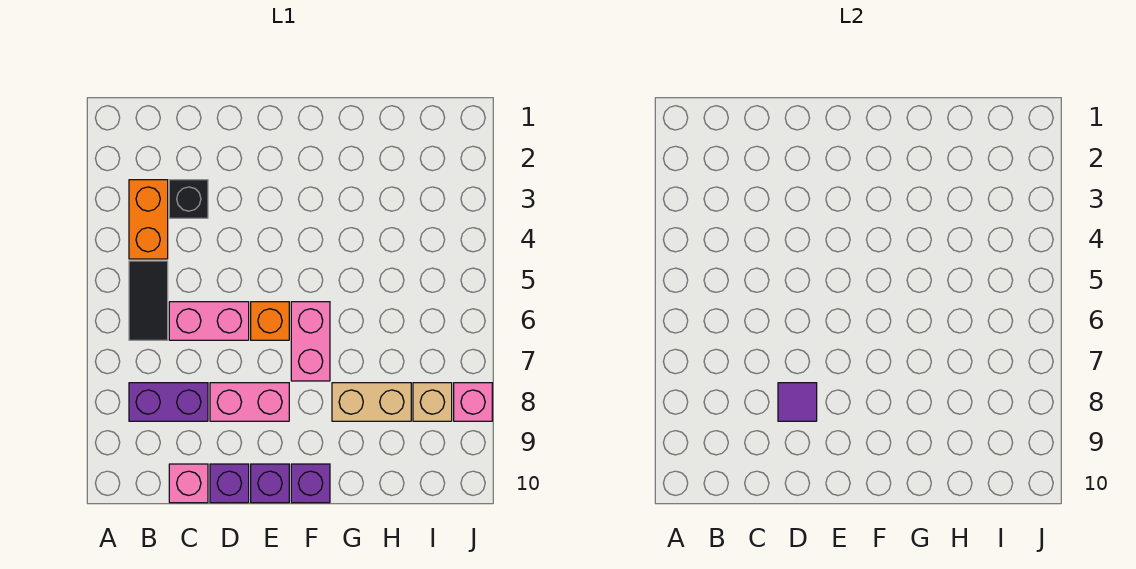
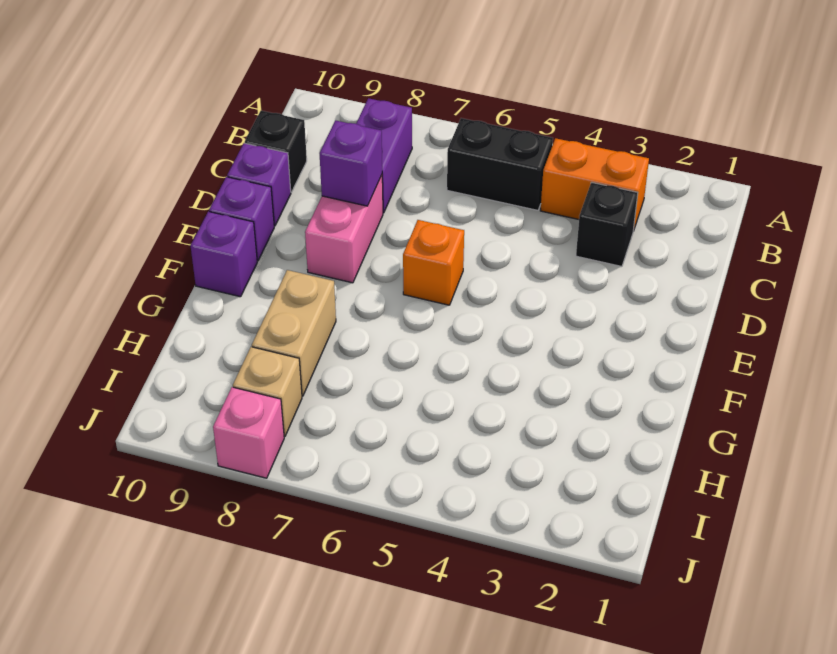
black 1x2 tile [129,261,168,340] -> black 1x2 brick [447,118,553,210]
pink 1x2 brick [169,302,249,340] -> none
pink 1x1 brick [169,464,208,503] -> black 1x1 brick [245,111,307,192]
purple 1x1 tile [778,383,817,421] -> purple 1x1 brick [320,120,382,206]
pink 1x2 brick [291,302,330,381] -> none

